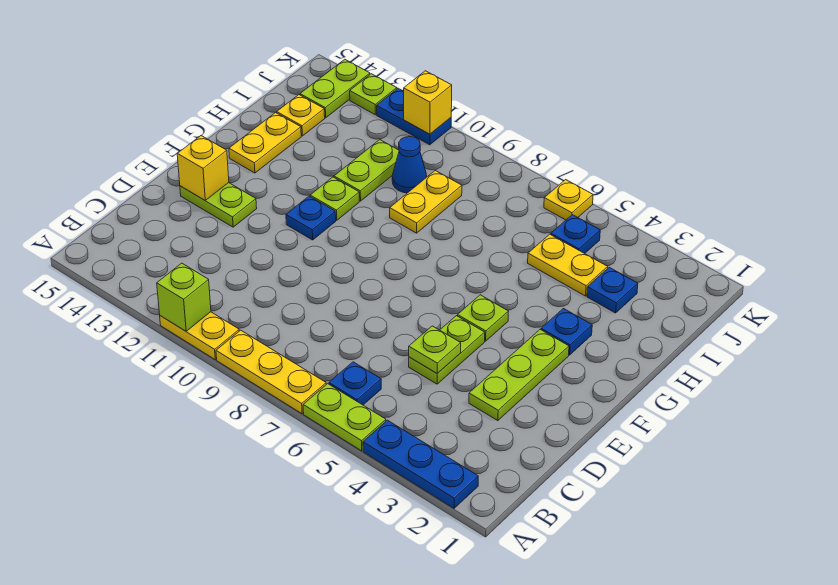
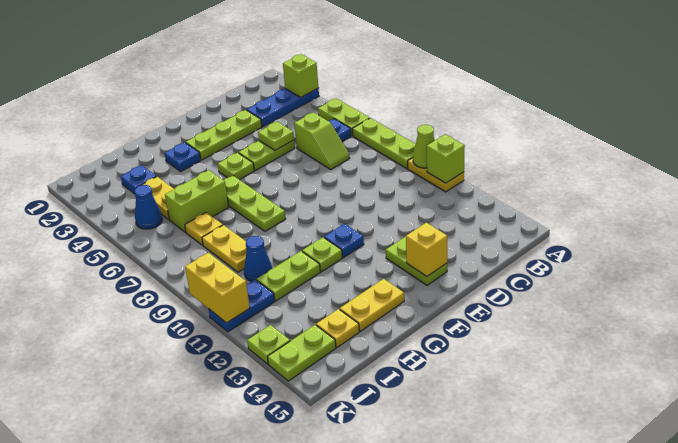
blue 1x3 plate [363,420,478,508] -> blue 1x3 plate turned to [247,88,319,127]
none -> lime 1x1 brick [283,54,318,97]
yellow 1x3 plate [216,330,326,414] -> lime 1x3 plate [352,118,416,168]
none -> lime 1x1 cone [413,125,435,168]
none -> lime 1x2 slope [294,112,350,169]
none -> lime 1x3 plate [224,176,286,231]
none -> lime 1x2 brick [165,170,229,232]
yellow 1x2 plate [390,171,462,233] -> yellow 1x2 plate turned to [202,225,247,272]
blue 1x1 plate [551,215,600,254] -> blue 1x1 cone [134,185,162,229]
yellow 1x1 plate [544,180,593,220] -> yellow 1x1 plate moved to [185,212,223,245]
blue 1x2 plate [377,88,451,145] -> blue 1x2 plate turned to [209,280,275,332]
yellow 1x1 brick [404,71,452,134] -> yellow 1x2 brick [185,253,250,323]

